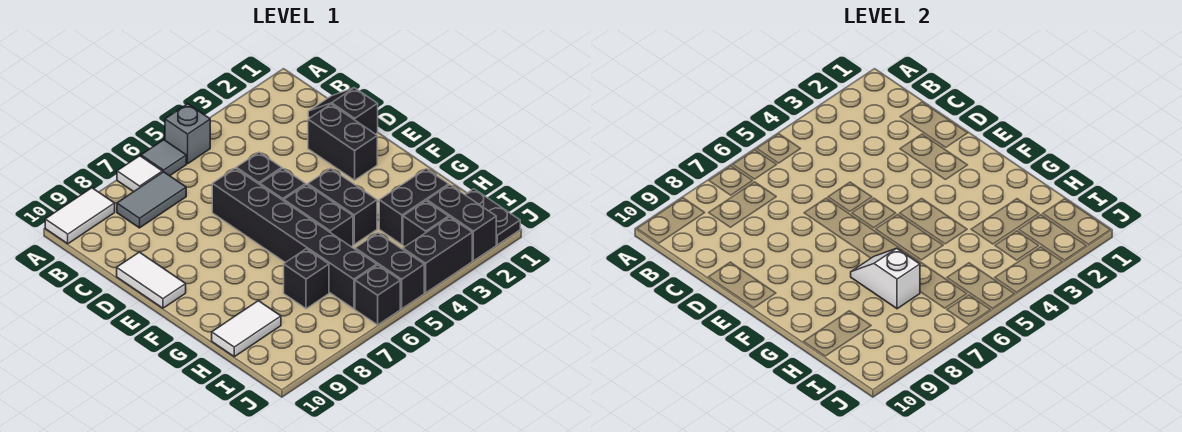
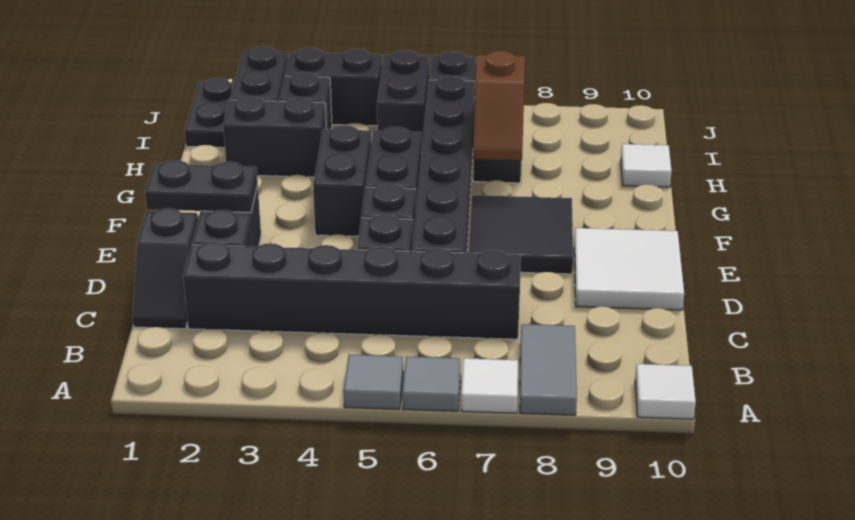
grey 1x1 brick [165,104,210,164] -> grey 1x1 tile [344,355,403,409]
white 1x2 tile [45,188,115,244] -> white 1x1 tile [635,364,696,419]
grey 1x2 tile [117,172,186,228] -> grey 1x2 tile turned to [520,324,577,415]
none -> black 1x6 brick [183,242,521,339]
white 1x2 tile [117,252,186,308] -> white 2x2 tile [574,228,684,310]
none -> black 1x2 plate [145,160,258,212]
none -> black 2x2 tile [469,195,573,274]
white 1x2 slope [851,248,920,309] -> brown 1x2 slope [473,51,525,161]
white 1x2 tile [212,301,281,357] -> white 1x1 tile [621,144,671,187]

